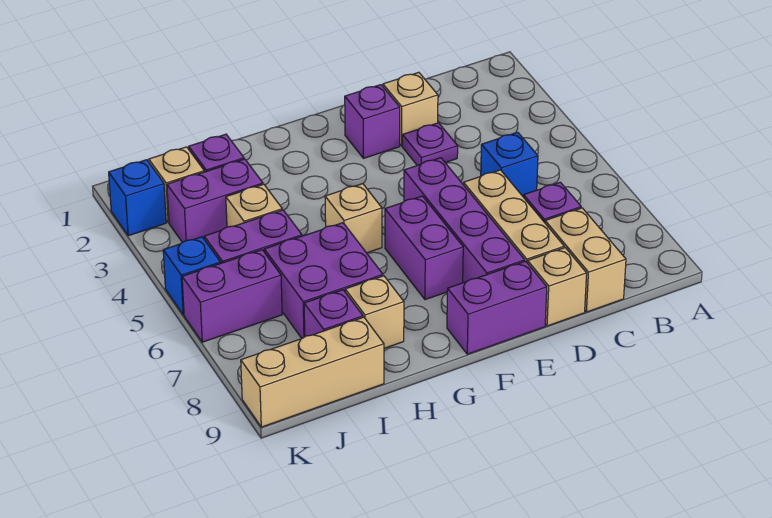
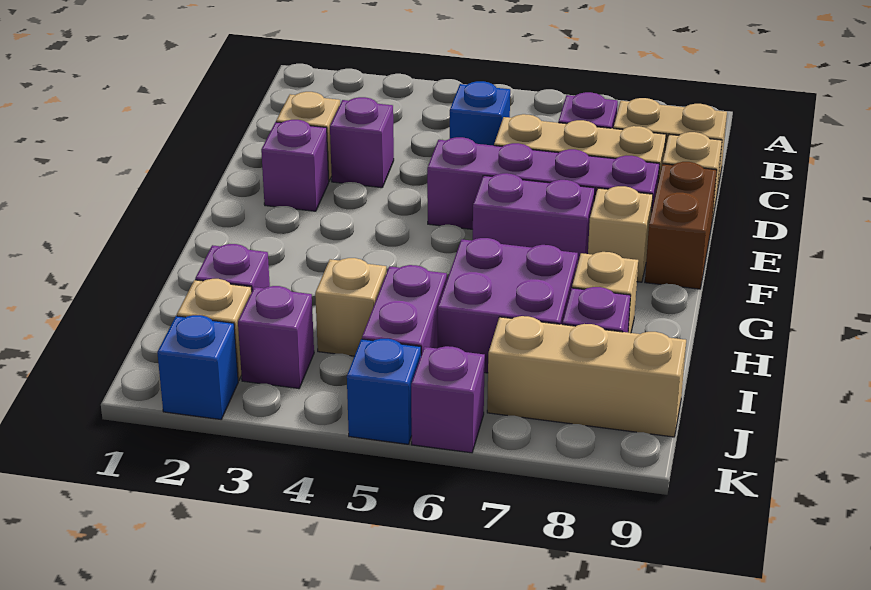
purple 1x1 plate [402,123,458,165] -> purple 1x1 brick [330,97,394,188]
purple 1x2 brick [447,261,547,354] -> brown 1x2 brick [645,162,717,289]
tan 1x1 brick [325,184,382,253] -> tan 1x1 brick moved to [588,186,653,282]
purple 1x2 brick [167,159,263,242] -> purple 1x1 brick [238,286,314,389]
tan 1x3 brick [241,317,384,427] -> tan 1x3 brick turned to [487,316,686,437]
purple 1x2 brick [182,250,282,342] -> purple 1x1 brick [411,346,485,453]

